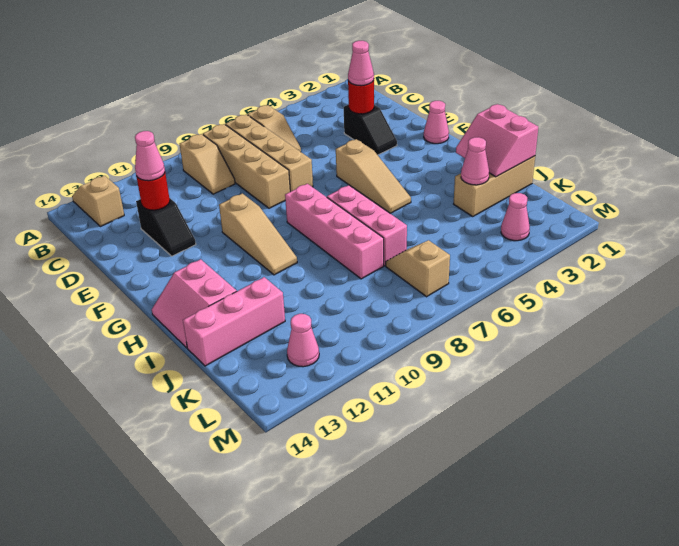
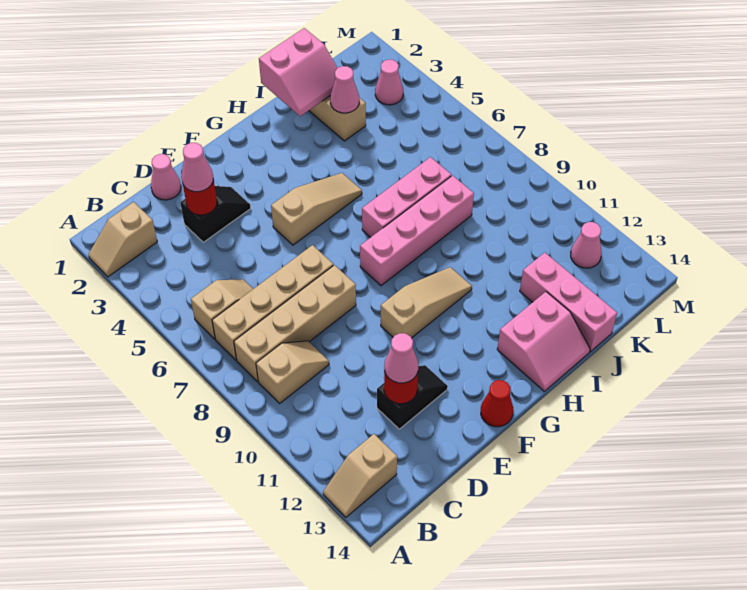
pink 1x1 cone [424,101,449,144] -> pink 1x1 cone moved to [151,154,181,200]
none -> red 1x1 cone [481,380,513,427]
tan 1x2 slope [386,240,450,297] -> tan 1x2 slope moved to [88,202,157,277]

